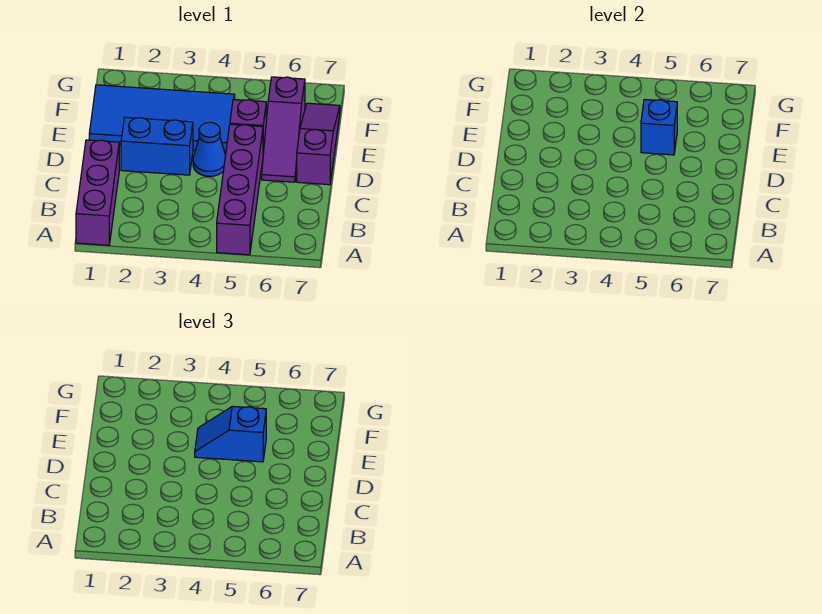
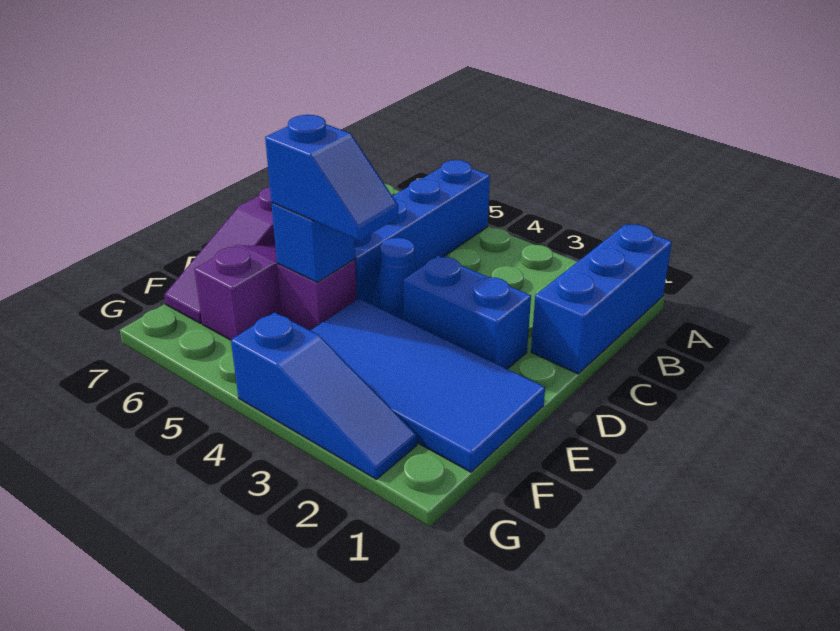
purple 1x3 brick [76,140,119,245] -> blue 1x3 brick [531,224,672,374]
purple 1x4 brick [217,124,263,255] -> blue 1x4 brick [354,160,490,304]
none -> blue 1x3 slope [231,312,417,479]

